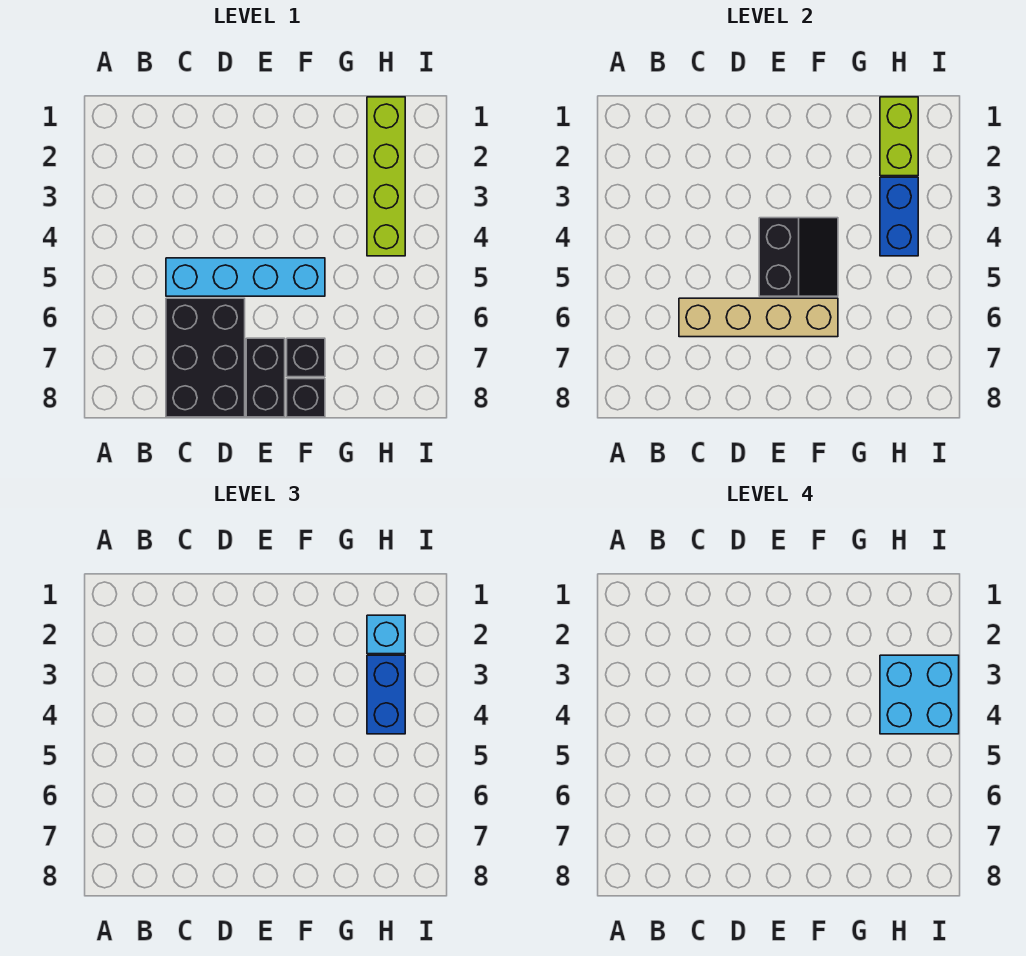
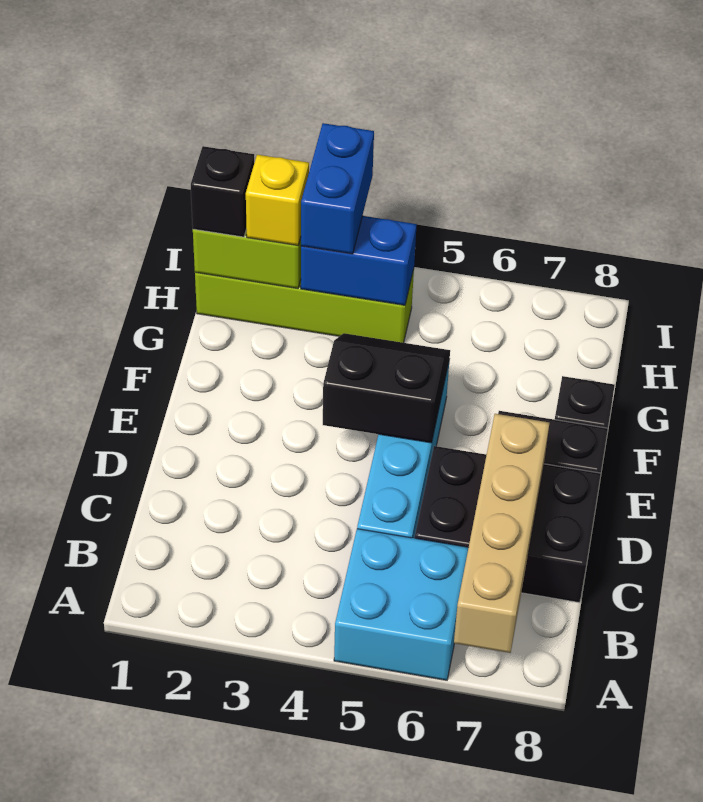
tan 1x4 brick [679,298,838,337] -> tan 1x4 brick moved to [454,414,549,653]
black 1x1 brick [287,338,325,377] -> black 1x1 brick moved to [191,146,254,237]
cyan 1x1 brick [367,615,405,654] -> yellow 1x1 brick [246,155,309,245]
blue 1x2 brick [367,655,405,734] -> blue 1x2 brick turned to [301,123,374,254]
cyan 2x2 brick [880,655,959,734] -> cyan 2x2 brick moved to [334,529,468,680]

